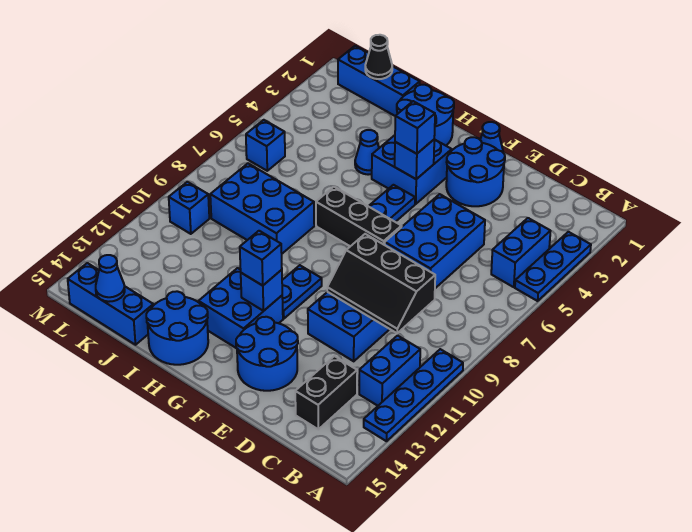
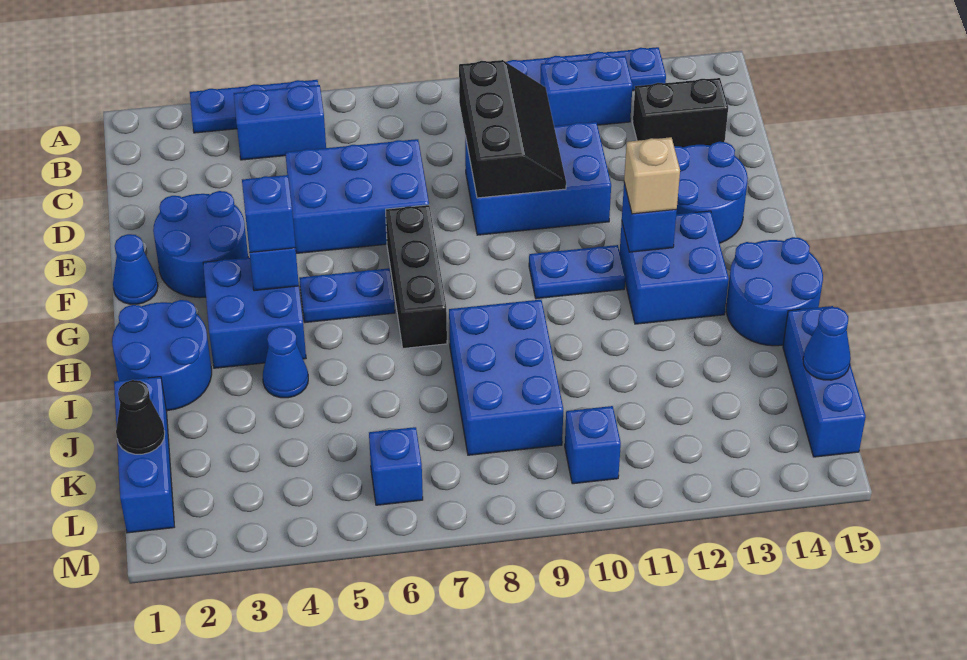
blue 1x1 brick [240,231,282,285] -> tan 1x1 brick [624,137,680,214]

